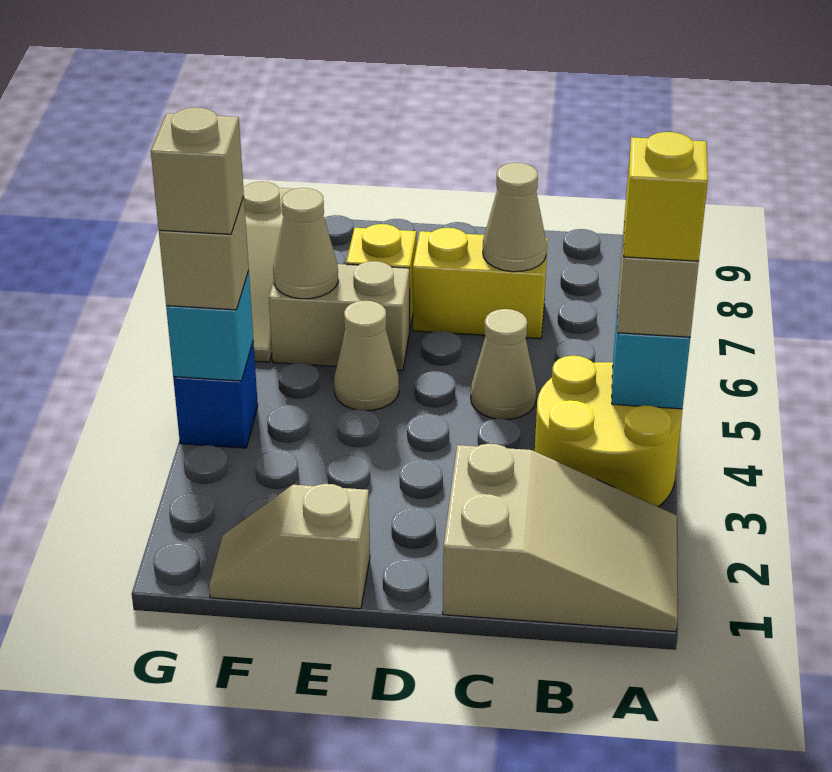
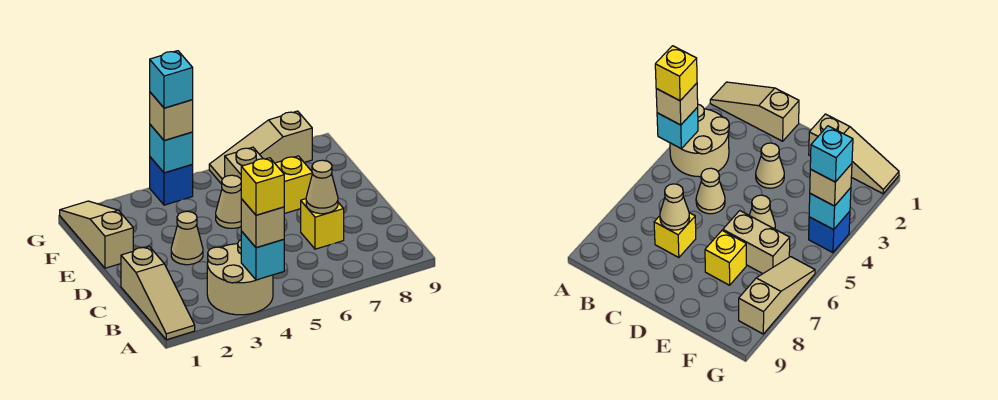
tan 2x3 slope [443,444,678,632] -> tan 1x3 slope [121,246,195,340]
yellow 2x2 round brick [535,356,682,507] -> tan 2x2 round brick [207,240,273,315]
yellow 1x2 brick [413,228,548,339] -> yellow 1x1 brick [301,199,344,249]
tan 1x2 slope [209,484,370,609] -> tan 1x3 slope [60,201,133,268]
tan 1x1 cone [273,188,338,299] -> tan 1x1 cone moved to [171,211,203,265]
tan 1x1 brick [151,107,244,234] -> cyan 1x1 brick [150,51,193,108]

